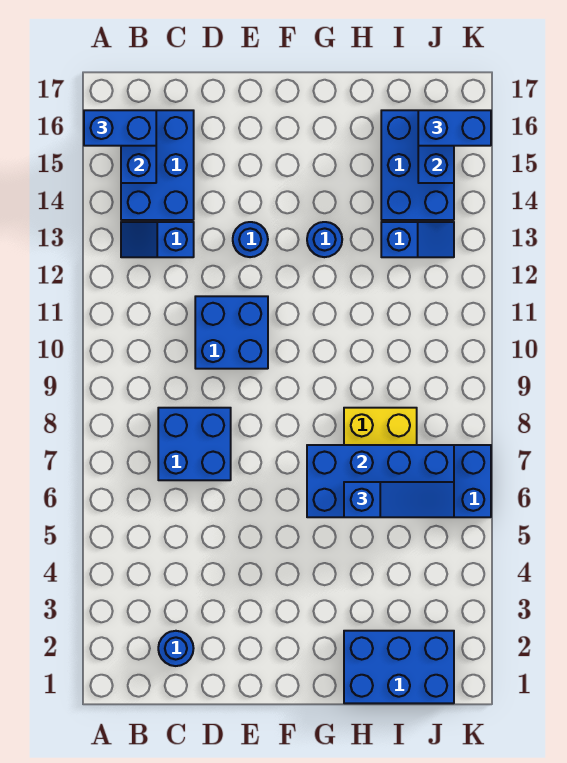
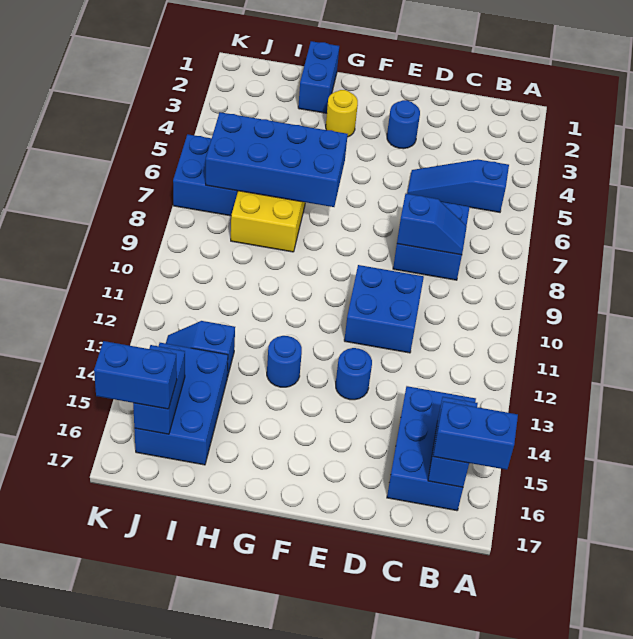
blue 1x2 slope [121,222,194,257] -> blue 1x2 slope moved to [397,194,467,255]
blue 1x1 round brick [158,631,194,666] -> blue 1x1 round brick moved to [387,100,420,149]
none -> yellow 1x1 round brick [326,90,358,137]
blue 2x3 brick [344,631,454,703] -> blue 1x2 brick [298,41,339,113]
blue 1x3 slope [344,482,454,517] -> blue 1x3 slope moved to [407,159,509,212]

